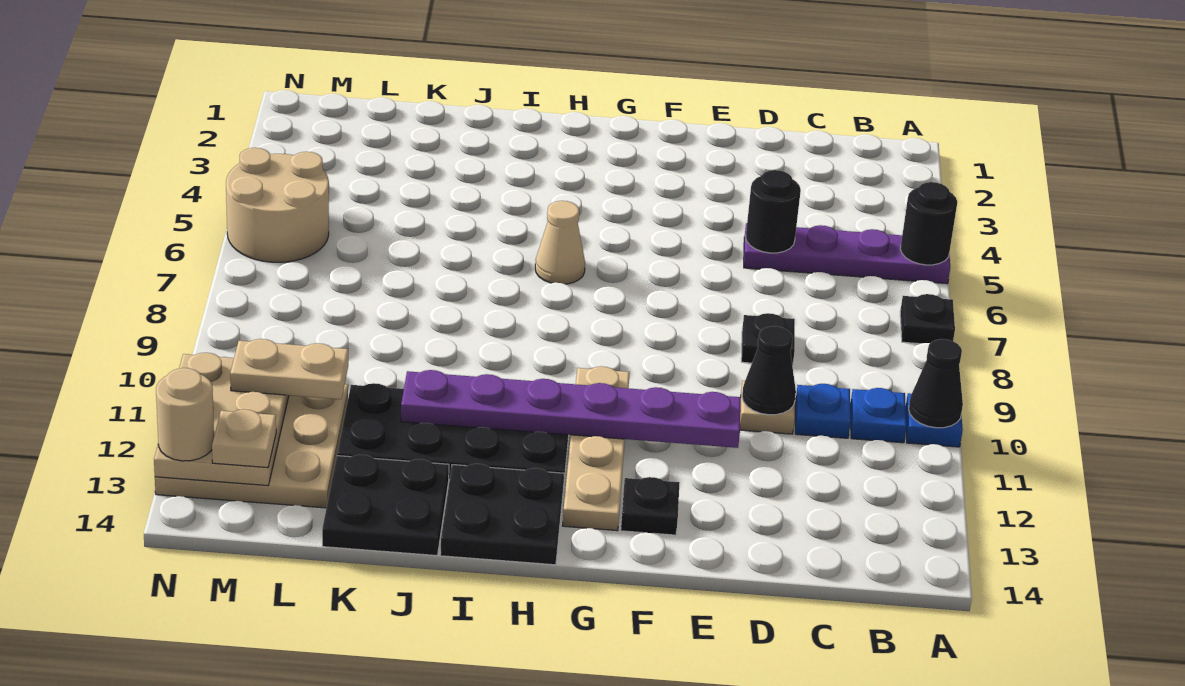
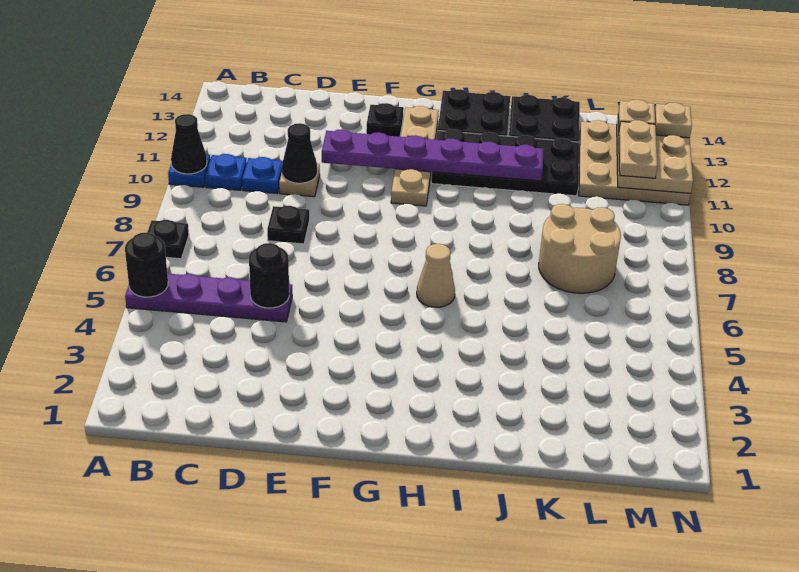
tan 1x2 plate [230,339,348,399] -> tan 1x2 plate turned to [619,120,657,178]
tan 2x2 round brick [226,148,329,262] -> tan 2x2 round brick moved to [539,204,621,293]
tan 1x1 round brick [156,368,214,461] -> tan 1x1 plate [655,102,692,138]

